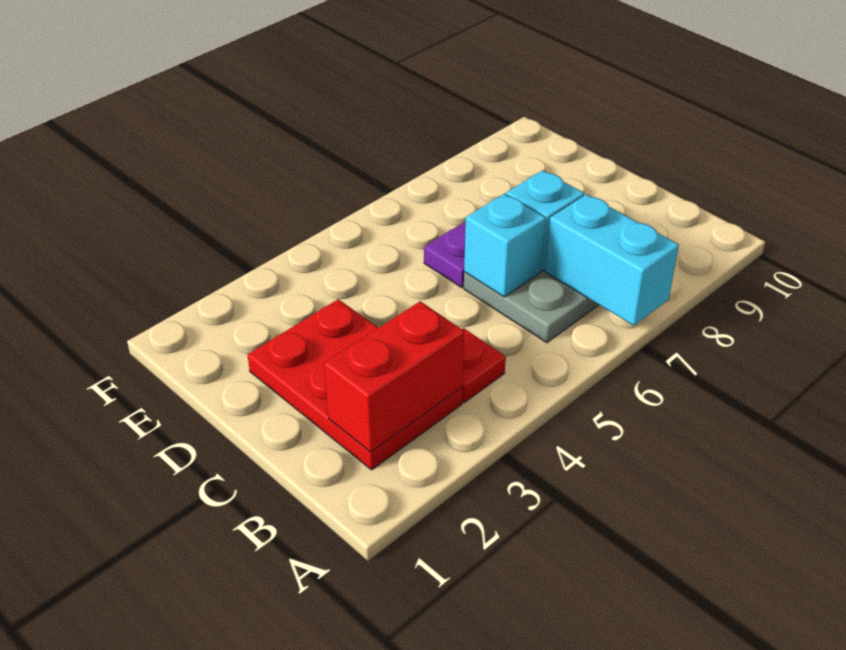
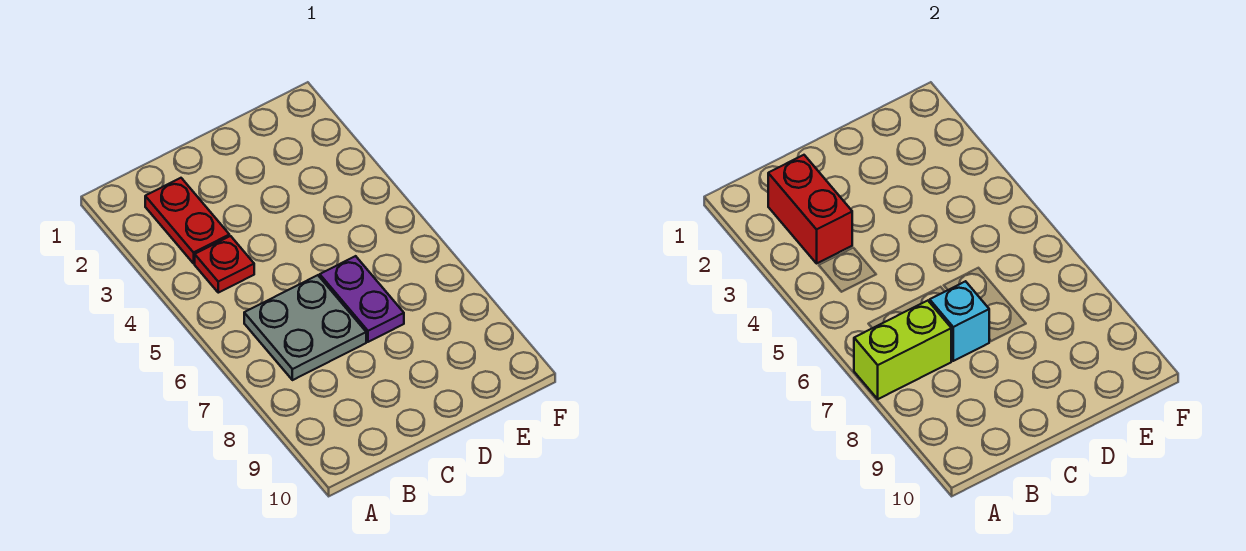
cyan 1x2 brick [545,194,679,326] -> lime 1x2 brick [854,301,951,399]
red 2x3 plate [248,299,463,470] -> red 1x2 plate [145,178,229,263]
cyan 1x1 brick [464,194,546,297] -> none

